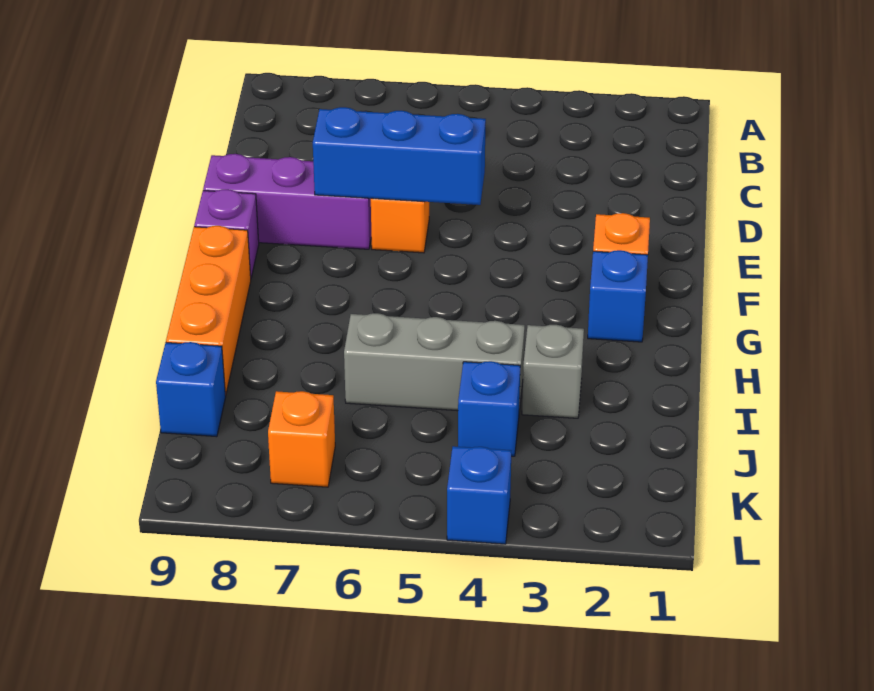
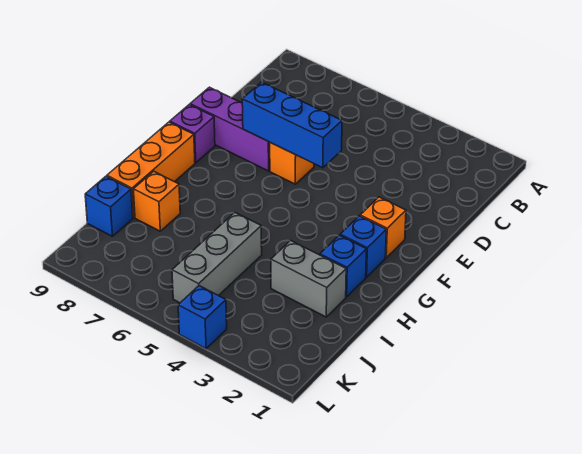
grey 1x1 brick [522,325,584,418] -> grey 1x2 brick [271,241,346,317]
grey 1x3 brick [344,313,525,411] -> grey 1x3 brick turned to [172,213,262,303]
blue 1x1 brick [458,361,520,456] -> blue 1x1 brick moved to [320,235,366,297]
orange 1x1 brick [268,391,335,487] -> orange 1x1 brick moved to [133,171,180,231]

